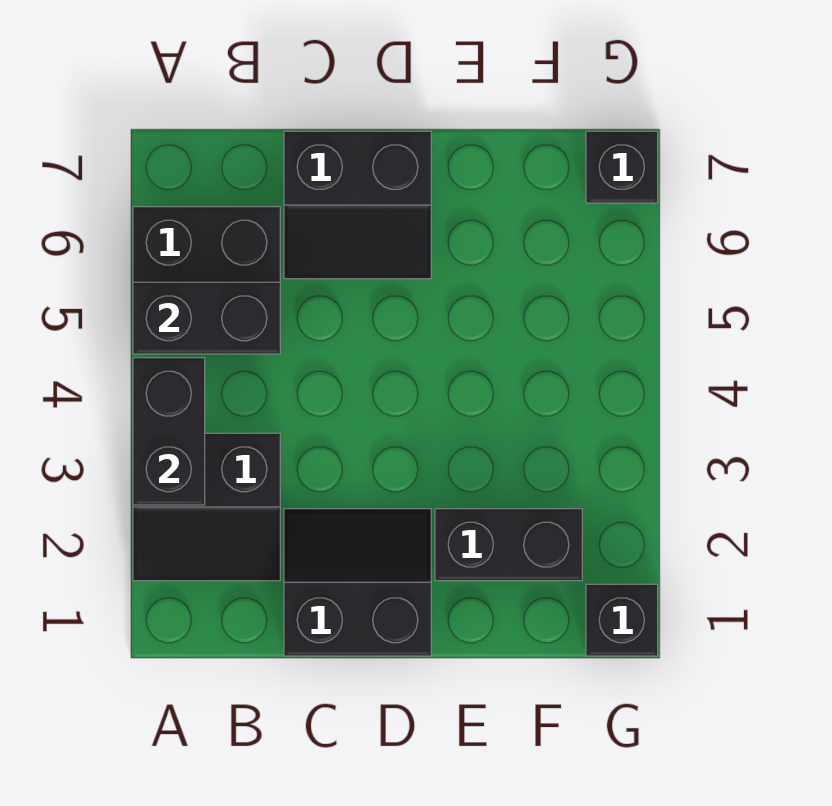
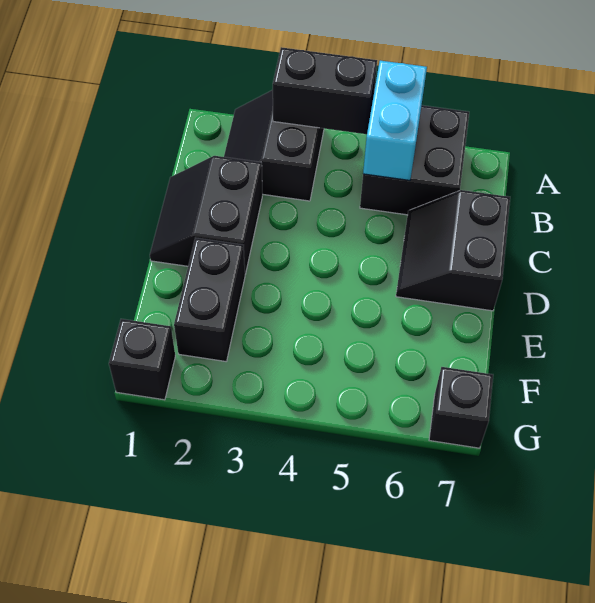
black 1x2 brick [133,282,280,354] -> cyan 1x2 brick [363,61,427,181]
black 2x2 slope [284,509,431,656] -> black 2x2 slope turned to [150,156,262,274]

